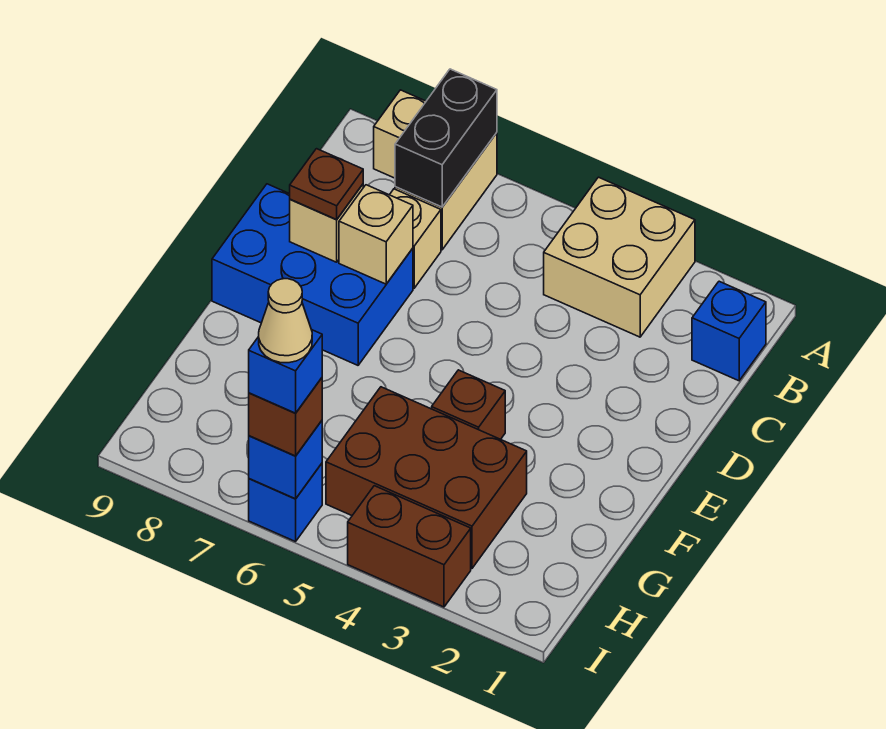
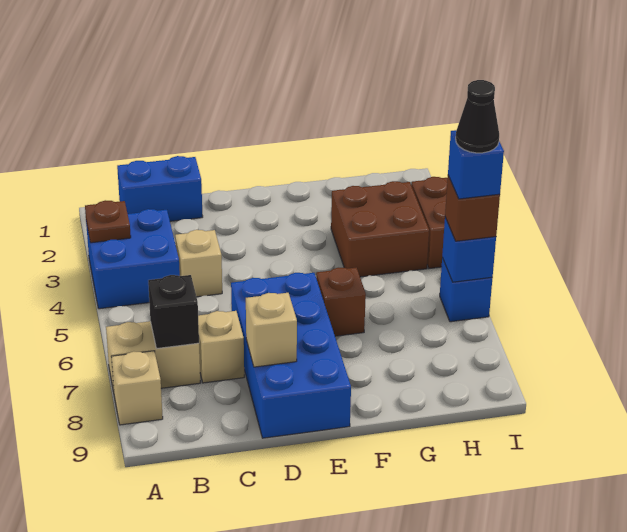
tan 2x2 brick [544,177,695,337] -> blue 2x2 brick [86,209,180,309]
black 1x2 brick [395,69,497,207] -> black 1x1 brick [148,275,199,348]
blue 1x1 brick [692,281,766,381] -> blue 1x2 brick [117,156,203,221]
blue 2x3 brick [212,184,413,365] -> blue 2x4 brick [231,273,351,438]
tan 1x1 brick [339,185,413,284] -> tan 1x1 brick moved to [175,230,222,297]
brown 1x1 plate [290,149,363,220] -> brown 1x1 plate moved to [85,200,131,243]
brown 1x1 brick [432,370,505,439] -> brown 1x1 brick moved to [316,268,366,336]
brown 2x3 brick [326,387,527,568] -> brown 2x2 brick [331,181,429,277]
tan 1x1 cone [259,279,312,363] -> black 1x1 cone [456,80,499,153]

